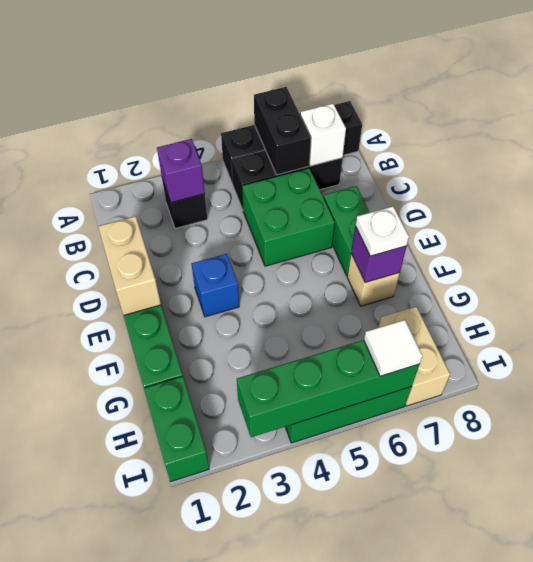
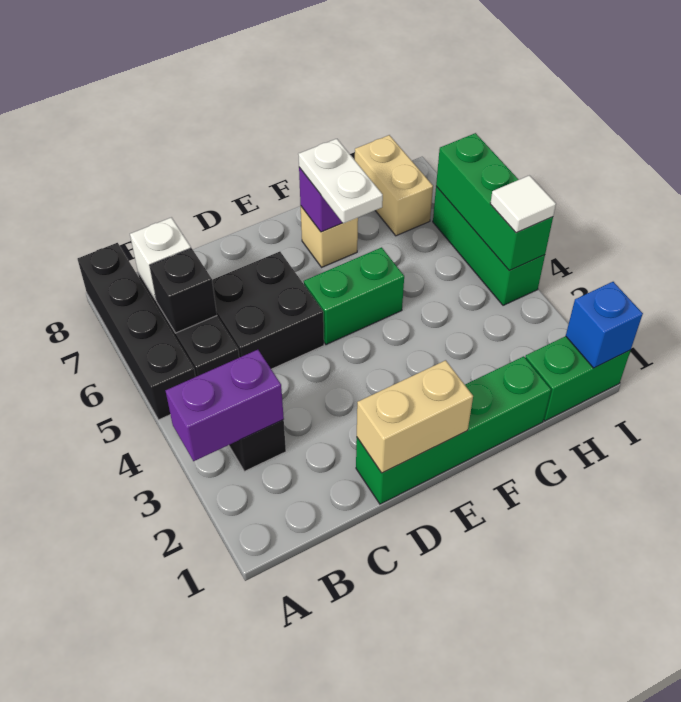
black 1x2 brick [254,87,311,175] -> black 1x1 brick [149,248,217,333]
purple 1x1 brick [157,139,205,202] -> purple 1x2 brick [165,350,284,461]
green 2x2 brick [242,168,335,266] -> black 2x2 brick [212,252,324,369]
green 1x2 brick [324,186,370,276] -> green 1x2 brick moved to [304,247,404,345]
blue 1x1 brick [192,254,239,317] -> blue 1x1 brick moved to [566,282,643,368]
white 1x1 plate [356,206,409,256] -> white 1x2 plate [298,139,383,223]
tan 1x2 brick [379,307,450,406] -> tan 1x2 brick turned to [355,135,433,236]
green 1x4 brick [237,340,419,437] -> green 1x3 brick [436,133,553,271]
white 1x1 tile [364,320,422,376] -> white 1x1 tile moved to [490,175,556,233]

